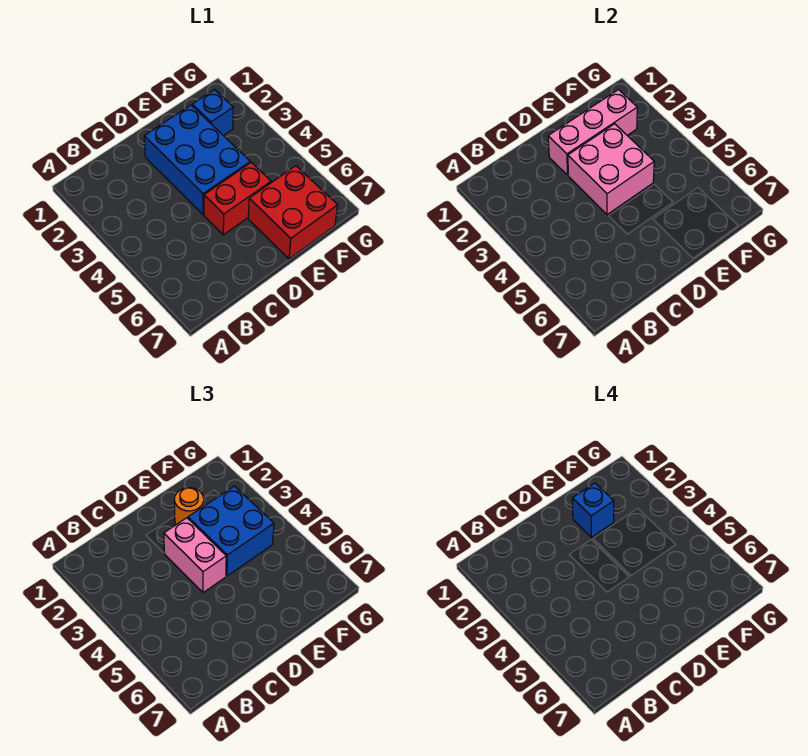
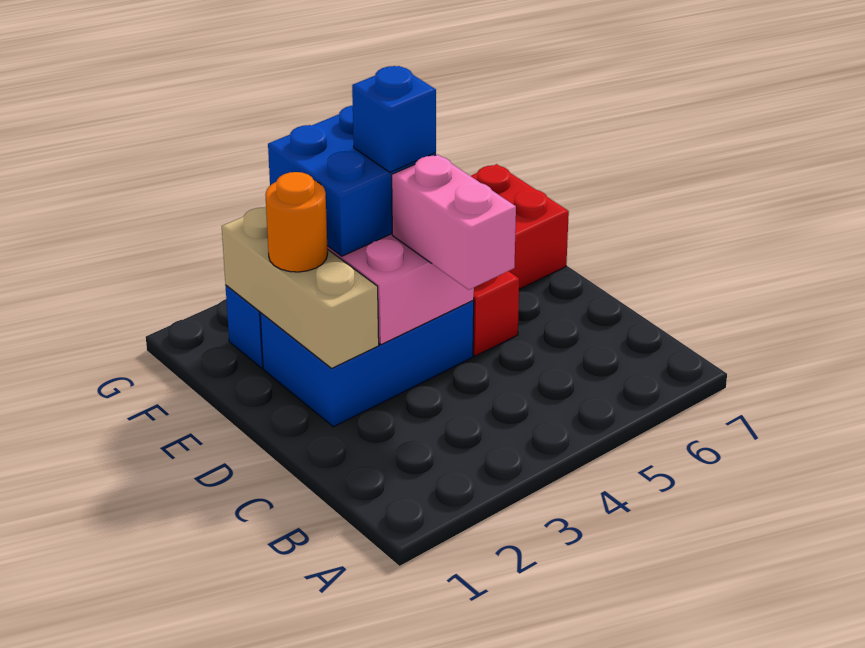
pink 1x3 brick [548,90,637,175] -> tan 1x3 brick [222,207,379,368]
pink 1x2 brick [164,518,226,593] -> pink 1x2 brick turned to [392,154,516,290]
blue 1x1 brick [572,483,614,537] -> blue 1x1 brick moved to [352,66,436,172]

